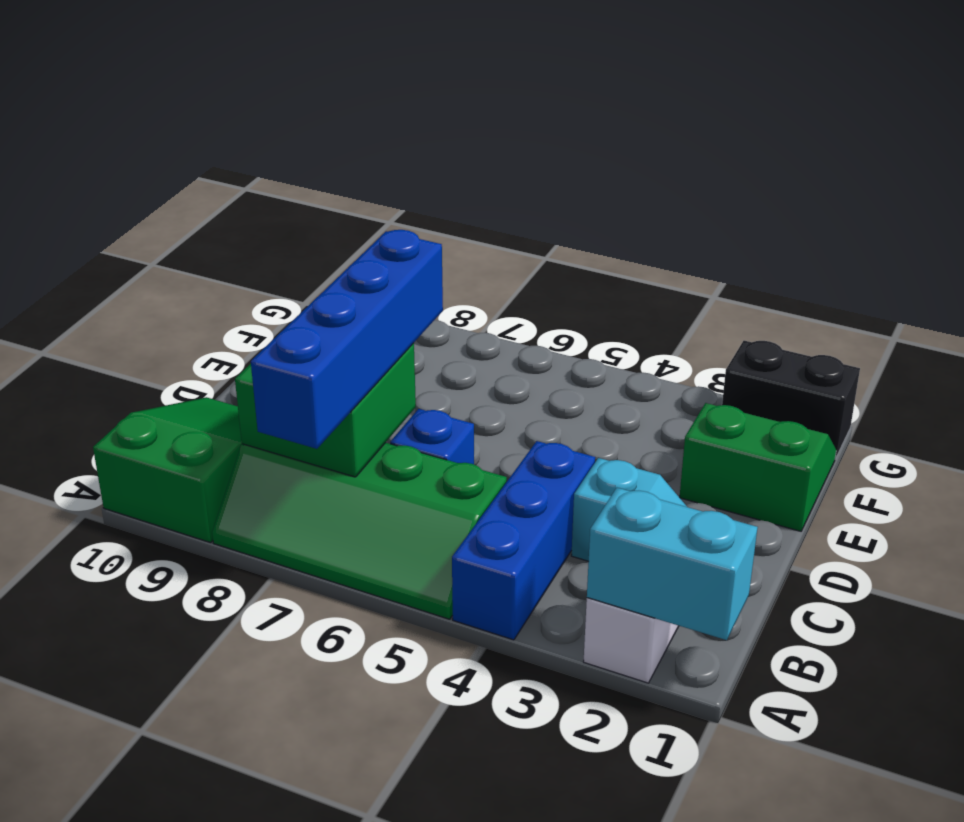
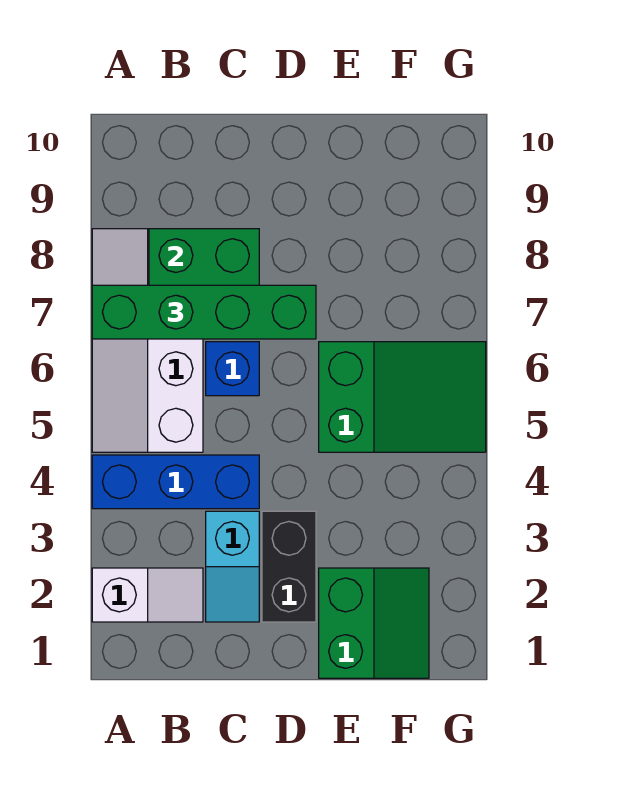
cyan 1x2 brick [587,488,758,640] -> none
green 2x4 slope [212,443,507,619] -> white 2x4 slope [92,229,203,452]
blue 1x4 brick [251,230,443,449] -> green 1x4 brick [92,285,316,339]
green 2x3 slope [93,397,242,543] -> green 2x3 slope moved to [319,342,486,452]
black 1x2 brick [722,341,860,459] -> black 1x2 brick moved to [262,511,316,622]

